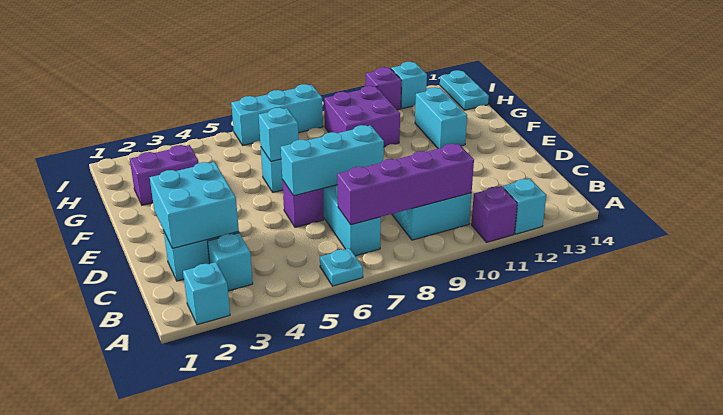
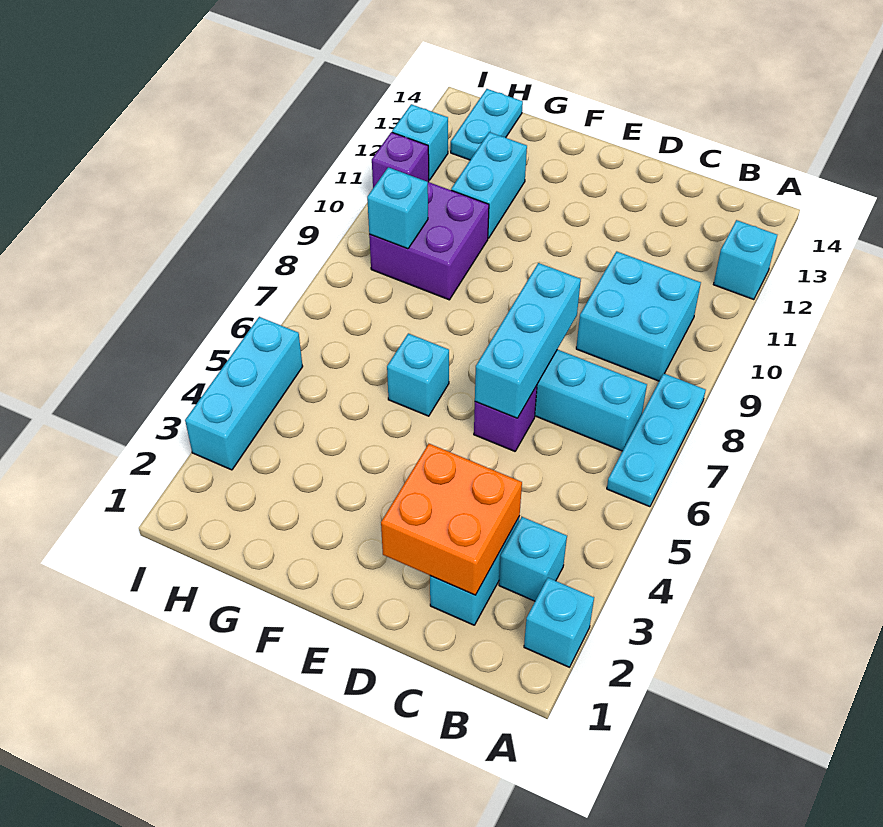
cyan 1x1 plate [320,248,363,286] -> cyan 1x3 plate [607,373,706,507]
purple 1x1 brick [471,186,517,242] -> none
purple 1x4 brick [337,144,474,225] -> none
cyan 2x2 brick [150,162,239,248] -> orange 2x2 brick [381,444,522,595]
cyan 1x1 brick [259,108,299,161] -> cyan 1x1 brick moved to [367,167,428,249]
cyan 1x2 brick [415,87,467,149] -> cyan 1x2 brick turned to [451,132,527,238]
purple 1x2 brick [130,145,199,205] -> none
cyan 1x2 plate [440,70,489,110] -> cyan 1x2 plate turned to [451,89,523,160]
cyan 1x3 brick [231,84,323,145] -> cyan 1x3 brick moved to [185,317,303,470]

